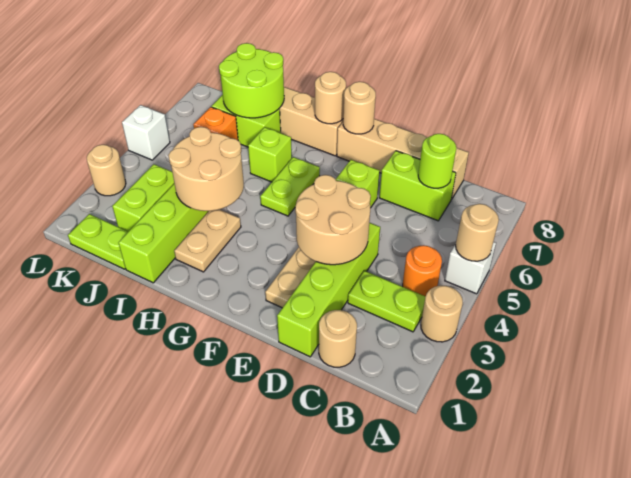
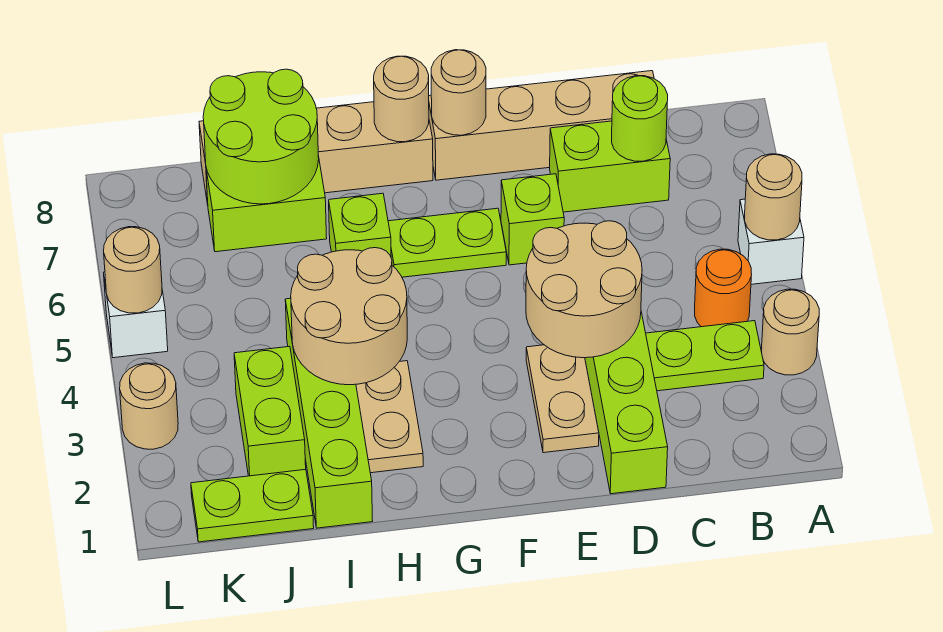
tan 1x1 round brick [319,310,357,367] -> tan 1x1 round brick moved to [104,227,162,313]
lime 1x2 plate [260,157,320,216] -> lime 1x2 plate turned to [388,208,506,277]
orange 1x1 brick [193,107,238,140] -> none

